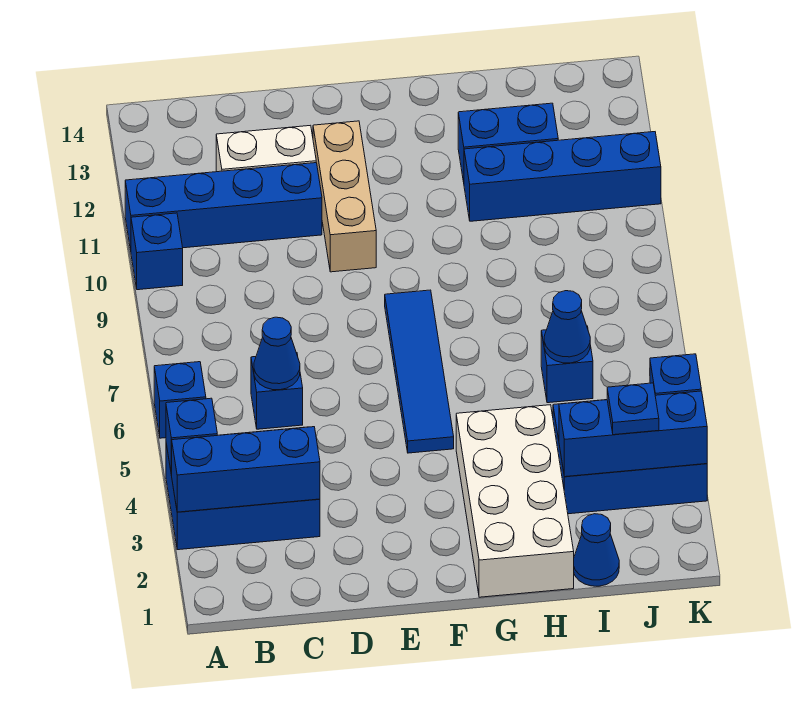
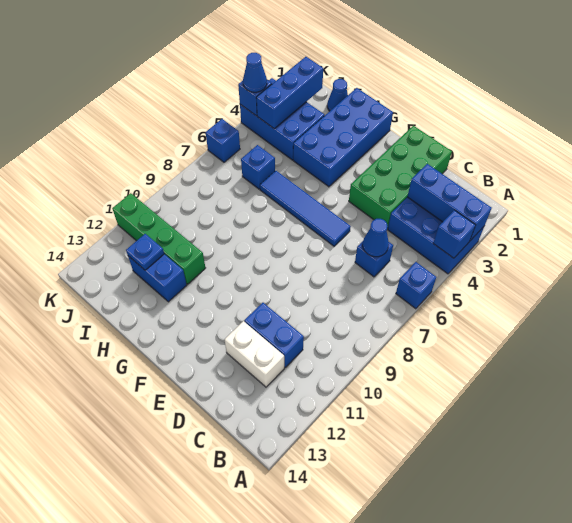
blue 1x1 brick [131,213,183,290] -> blue 1x1 brick moved to [206,119,240,162]
blue 1x4 brick [125,163,322,250] -> blue 1x2 brick [244,303,304,367]
none -> green 2x4 brick [349,126,452,228]
tan 1x3 brick [313,121,376,272] -> none
blue 1x4 tile [385,290,454,453] -> blue 1x4 tile turned to [260,171,351,246]
white 2x4 brick [456,405,574,597] -> blue 2x4 brick [293,88,393,187]
blue 1x4 brick [464,132,661,221] -> green 1x4 brick [112,193,205,284]
blue 1x3 brick [559,391,707,477] -> blue 1x3 brick turned to [256,57,323,128]
blue 1x1 cone [544,291,590,363] -> blue 1x1 cone moved to [243,53,267,92]
blue 1x1 plate [607,383,659,435] -> blue 1x1 plate moved to [126,234,164,270]

